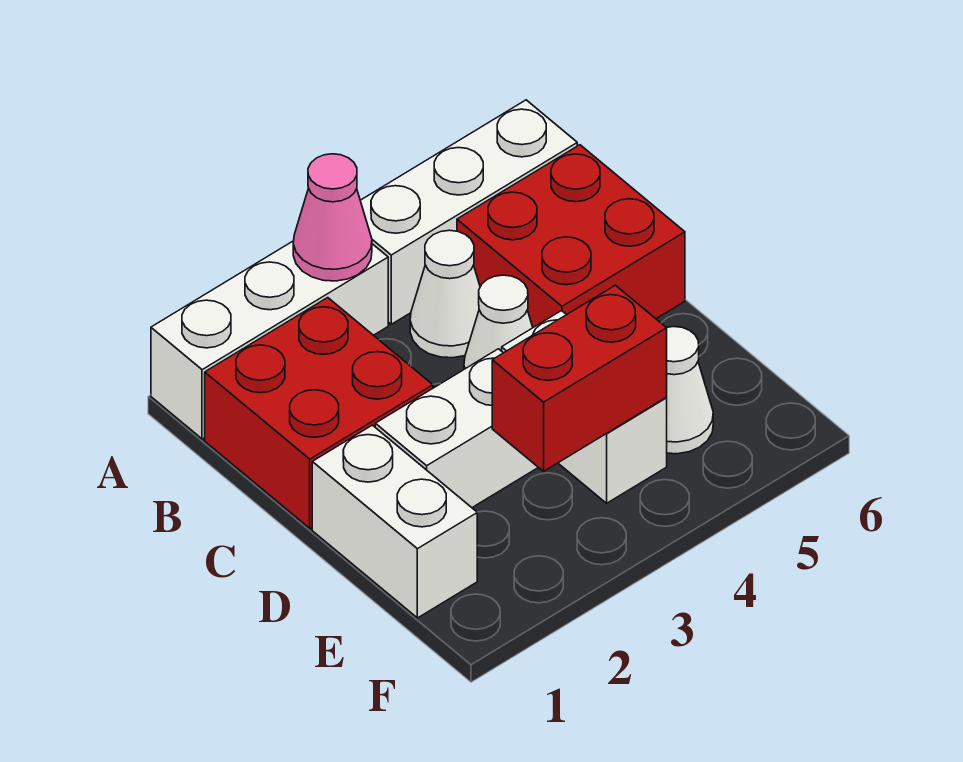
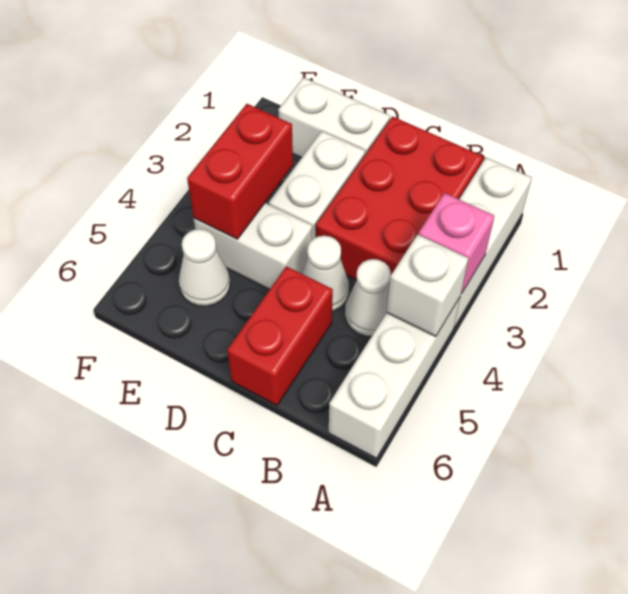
pink 1x1 cone [293,154,372,281] -> pink 1x1 brick [419,193,494,294]
none -> white 1x1 brick [387,234,468,336]
red 2x2 brick [205,298,433,528] -> red 2x3 brick [316,117,483,280]
red 2x2 brick [457,145,685,327] -> red 1x2 brick [227,266,333,406]

